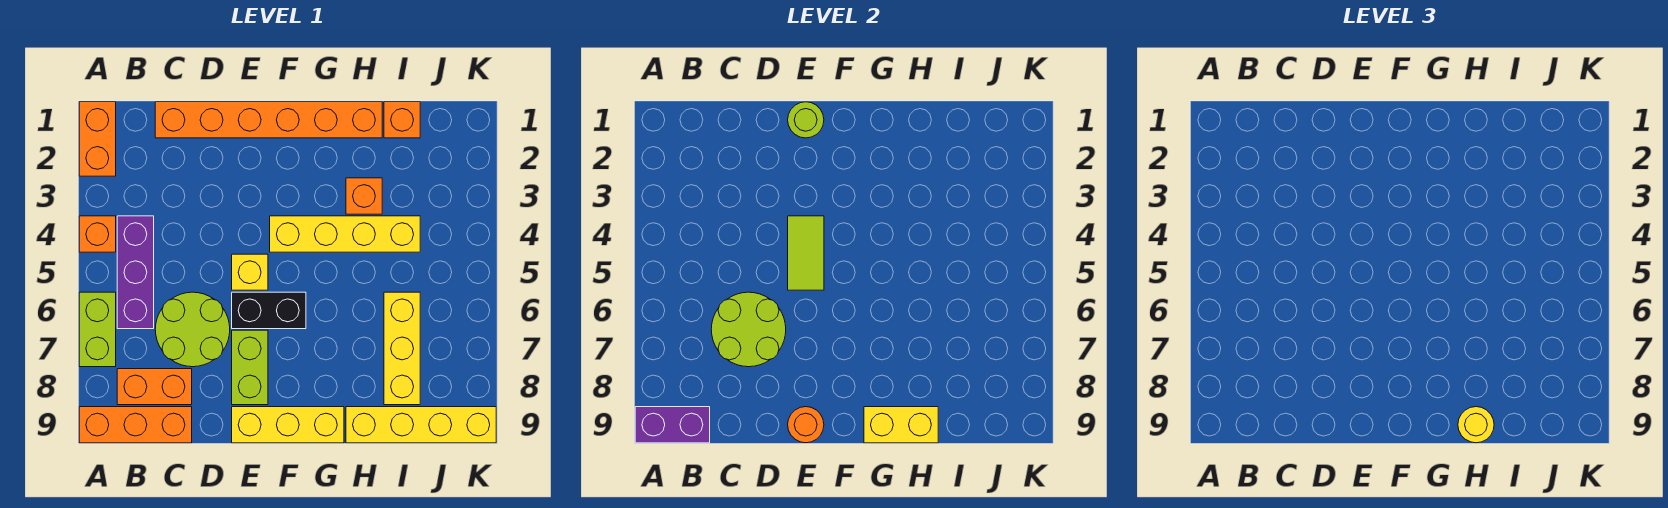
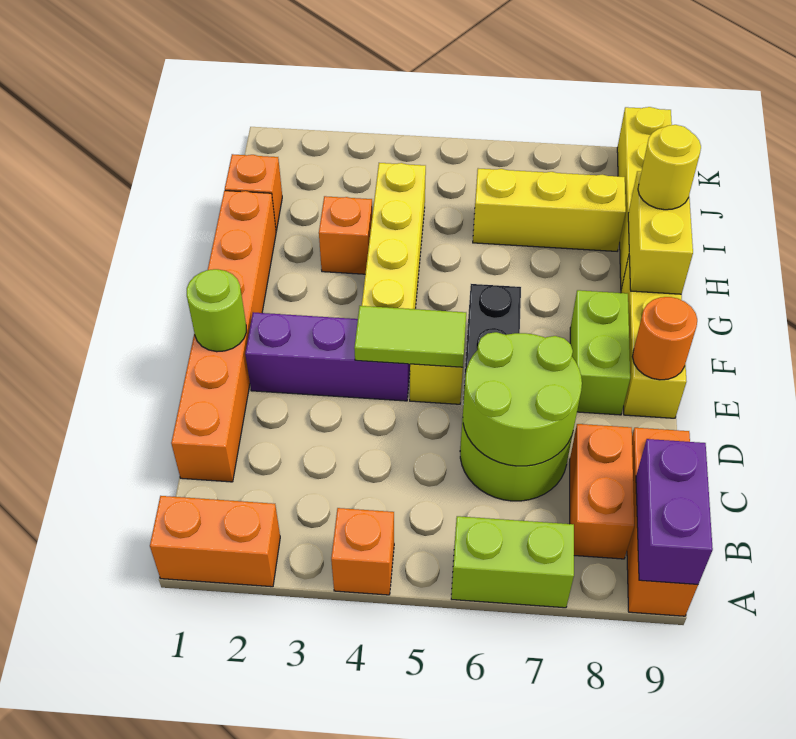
purple 1x3 brick [117,216,154,329] -> purple 1x3 brick moved to [245,312,410,401]
lime 1x2 brick [232,330,268,405] -> lime 1x2 brick turned to [570,290,630,415]

